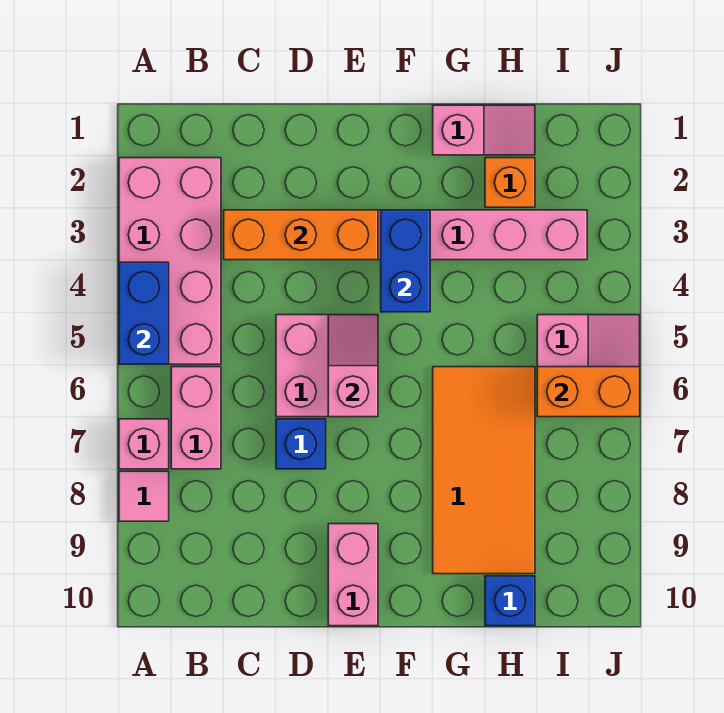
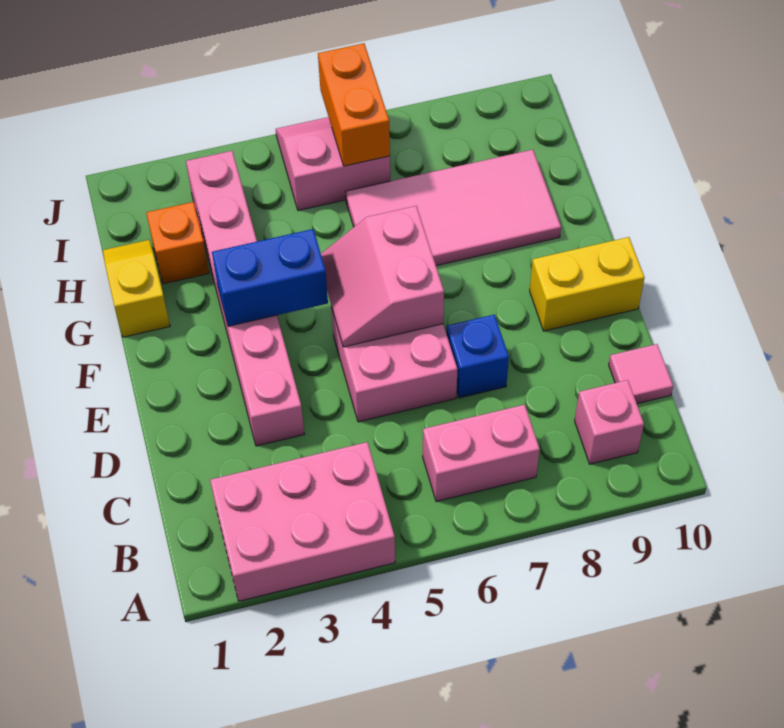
pink 2x4 brick [119,158,221,364] -> pink 2x3 brick [210,442,395,601]
blue 1x2 brick [119,262,169,364] -> none
pink 1x1 brick [119,419,169,469] -> pink 1x1 brick moved to [575,380,644,464]
pink 1x1 tile [119,471,169,521] -> pink 1x1 tile moved to [609,344,673,404]
orange 1x3 brick [224,210,378,260] -> none
pink 1x2 slope [328,315,378,417] -> pink 2x2 slope [321,206,444,347]
pink 1x2 brick [328,524,378,626] -> yellow 1x2 brick [530,237,645,331]
pink 1x2 slope [433,105,535,155] -> yellow 1x2 slope [103,240,170,337]
orange 2x4 tile [433,367,535,574] -> pink 2x4 tile [346,150,561,266]
blue 1x1 brick [485,576,535,626] -> none

